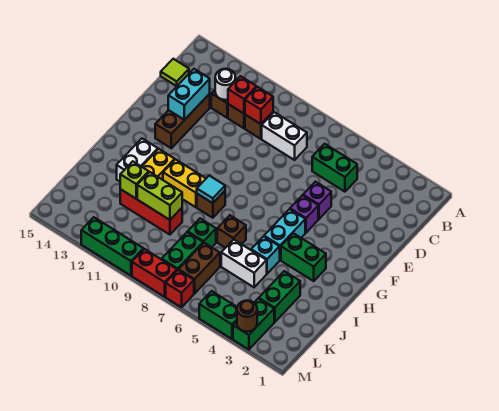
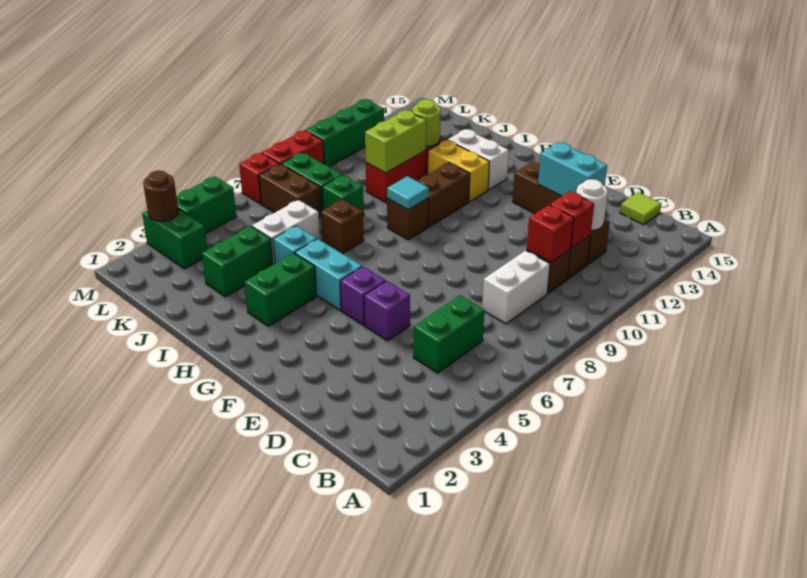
yellow 1x2 brick [163,159,206,207] -> brown 1x2 brick [417,162,470,227]
green 1x2 brick [259,271,300,322] -> green 1x2 brick turned to [202,226,273,297]
lime 1x1 brick [120,161,149,199] -> lime 1x1 round brick [413,99,441,146]

